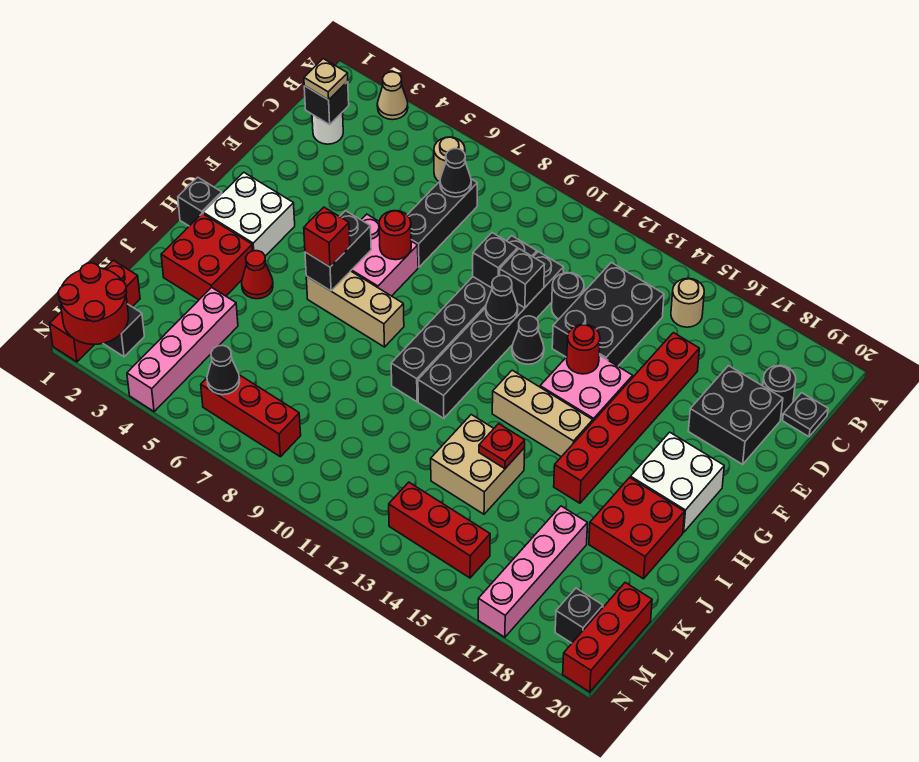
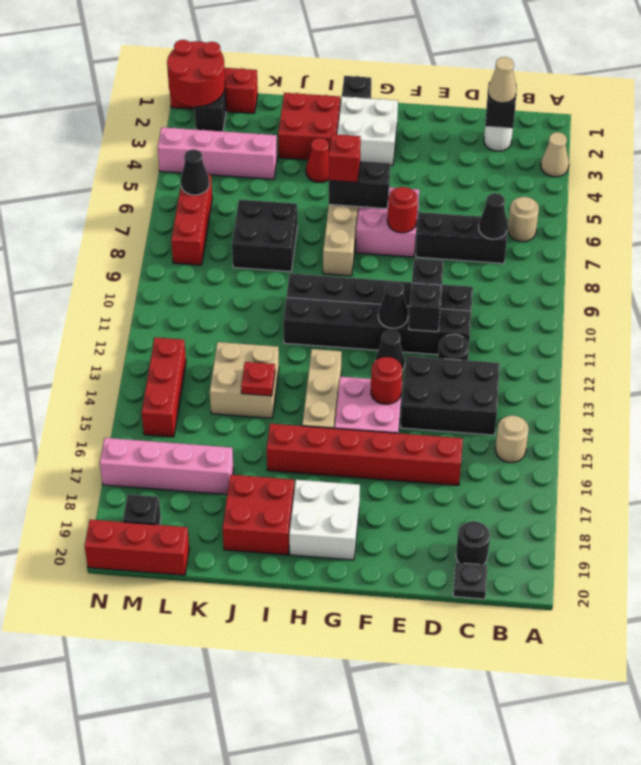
tan 1x1 plate [304,59,348,100] -> tan 1x1 cone [488,57,517,103]
black 2x2 brick [688,366,783,464] -> black 2x2 brick moved to [232,200,297,272]

